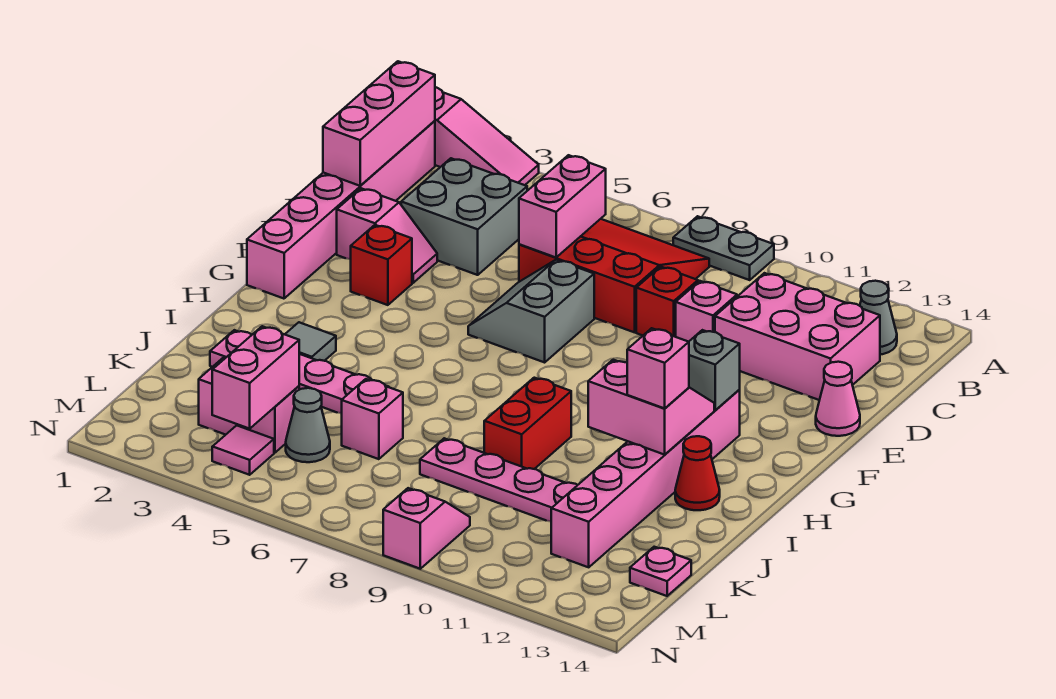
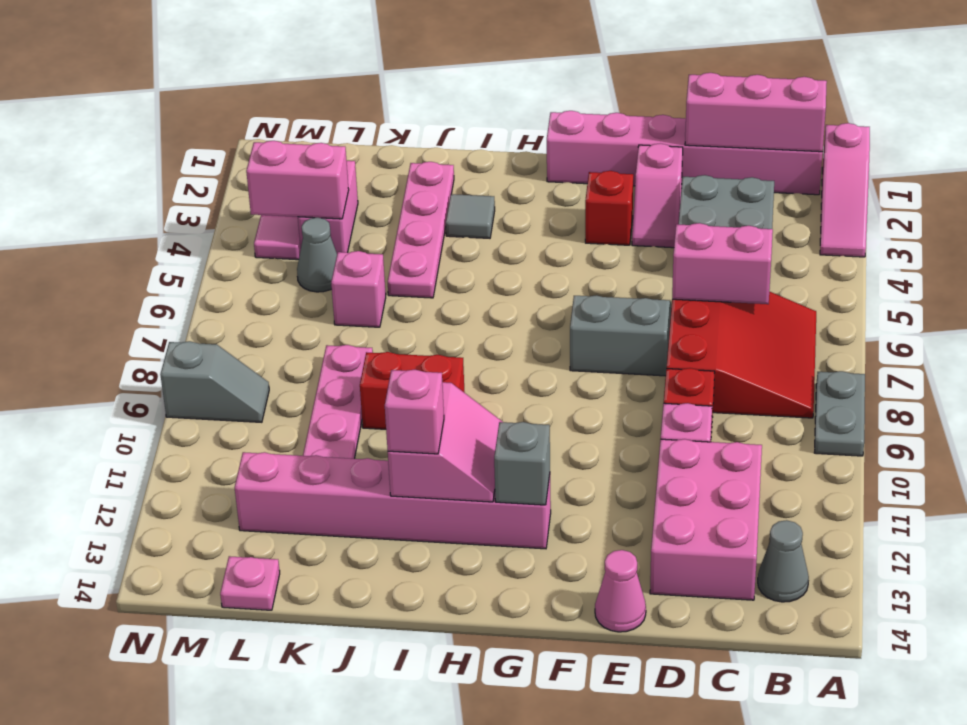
red 1x1 cone [675,436,720,510] -> none
pink 1x2 slope [383,488,470,569] -> grey 1x2 slope [160,341,269,422]

